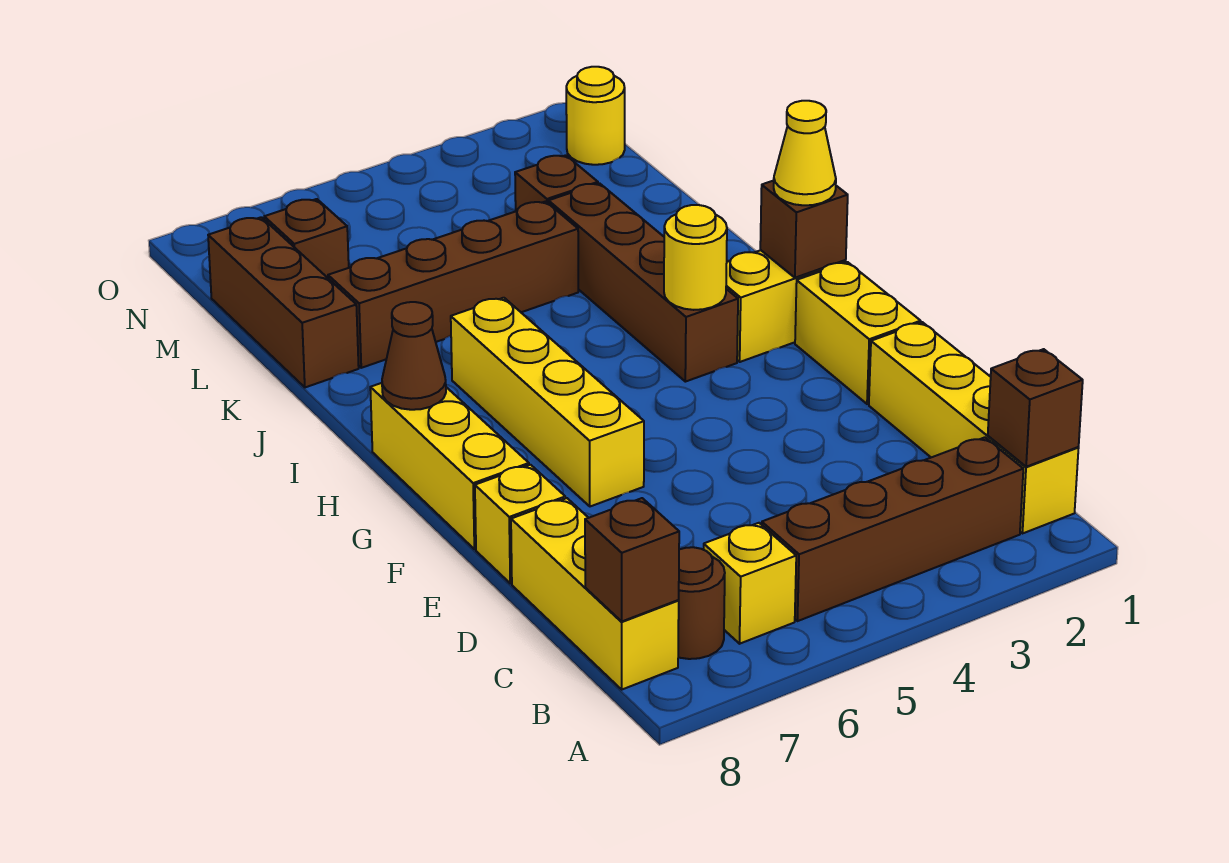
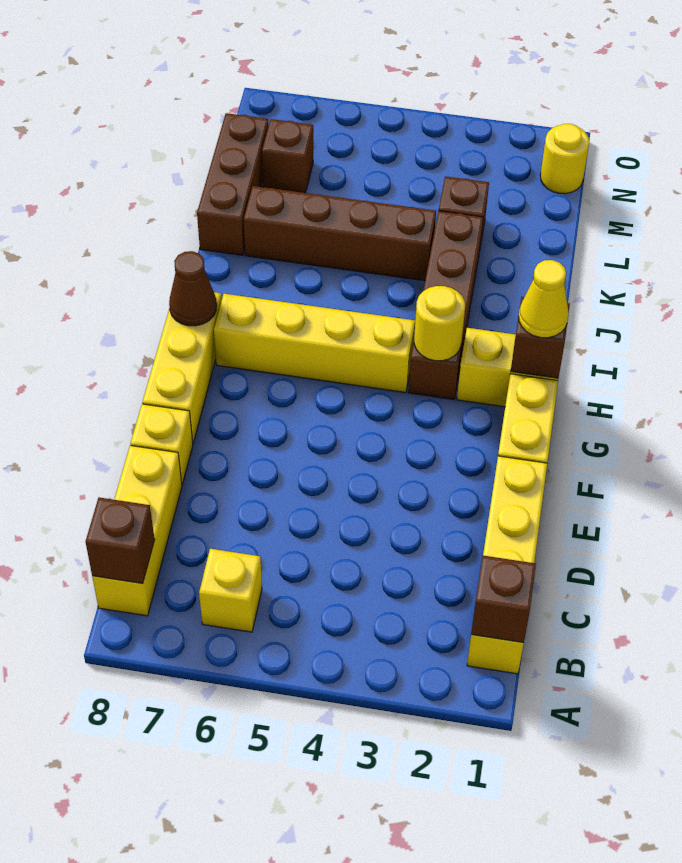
brown 1x4 brick [762,437,1023,621] -> none
brown 1x1 round brick [678,547,725,659] -> none
yellow 1x4 brick [451,298,644,506] -> yellow 1x4 brick turned to [214,294,415,393]

